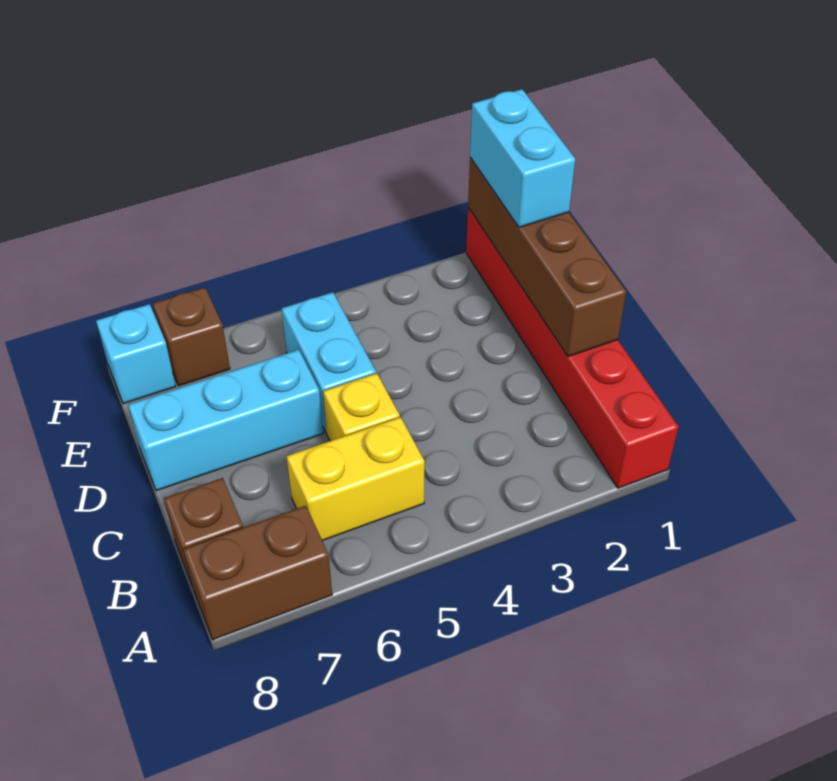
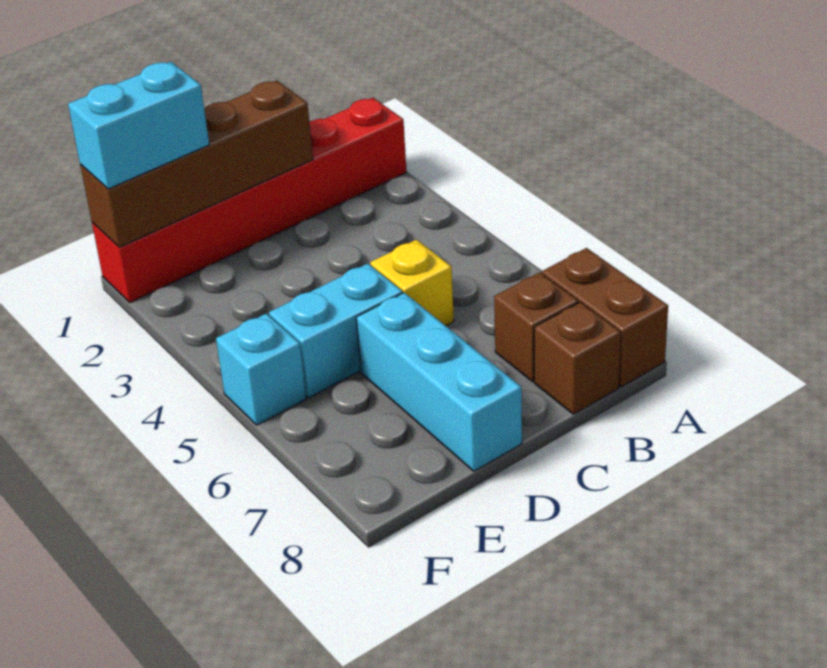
yellow 1x2 brick [287,417,425,540] -> none
brown 1x1 brick [153,287,230,386] -> brown 1x1 brick moved to [494,272,578,382]
cyan 1x1 brick [96,304,176,404] -> cyan 1x1 brick moved to [216,313,306,425]

